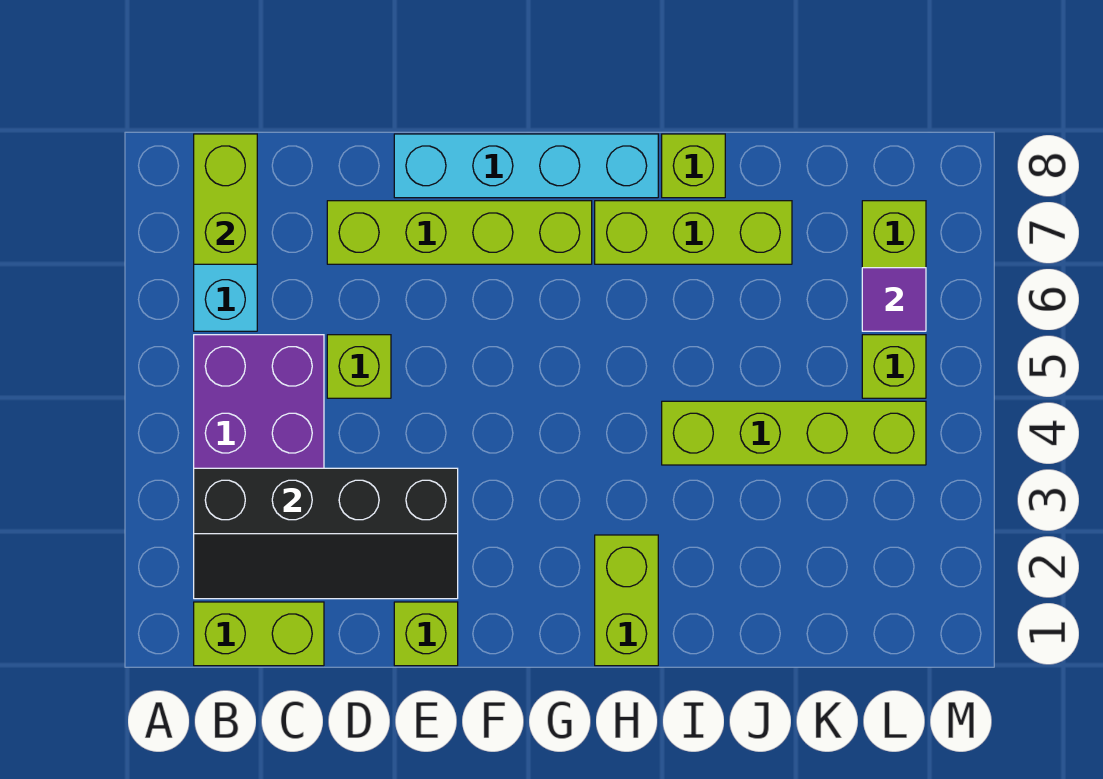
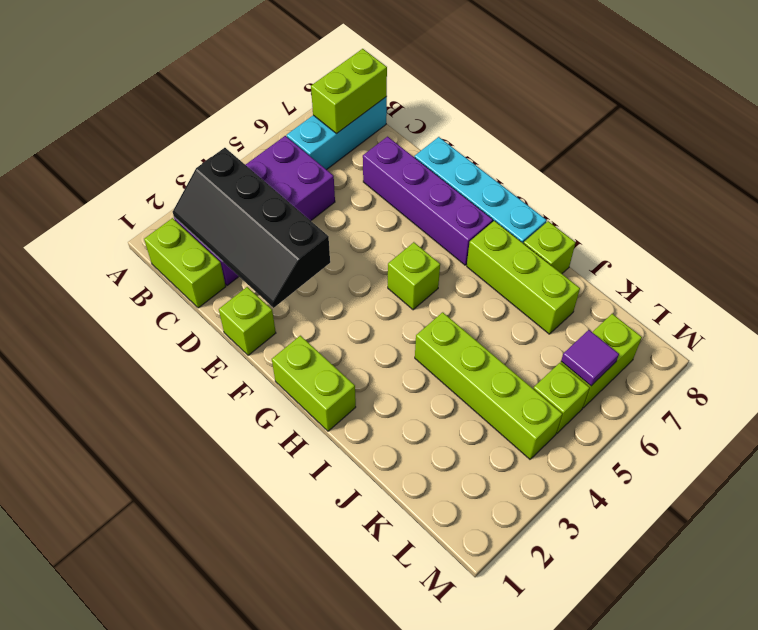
lime 1x1 brick [327,335,391,398] -> lime 1x1 brick moved to [388,242,440,310]
lime 1x4 brick [327,201,592,264] -> purple 1x4 brick [363,137,493,265]
lime 1x2 brick [595,535,658,666] -> lime 1x2 brick turned to [272,336,356,431]

